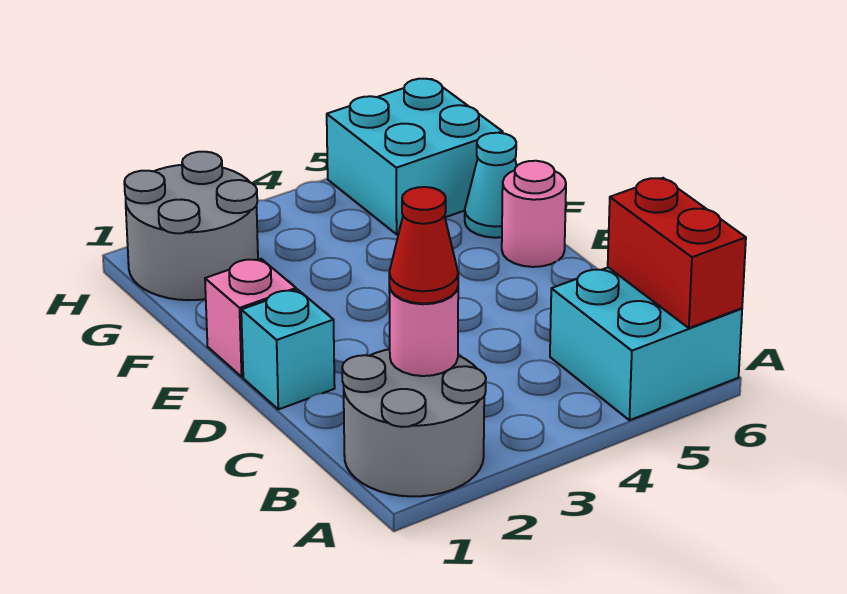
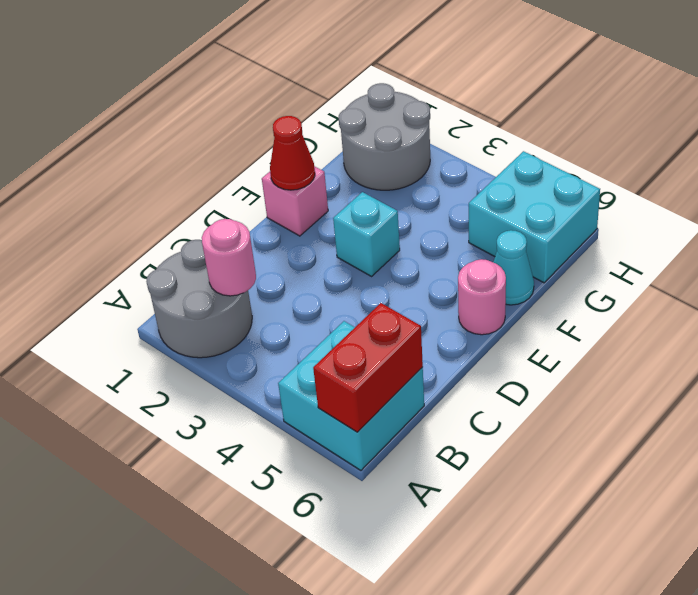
red 1x1 cone [389,187,458,304] -> red 1x1 cone moved to [270,116,315,190]
cyan 1x1 brick [241,290,335,409] -> cyan 1x1 brick moved to [333,192,400,276]

